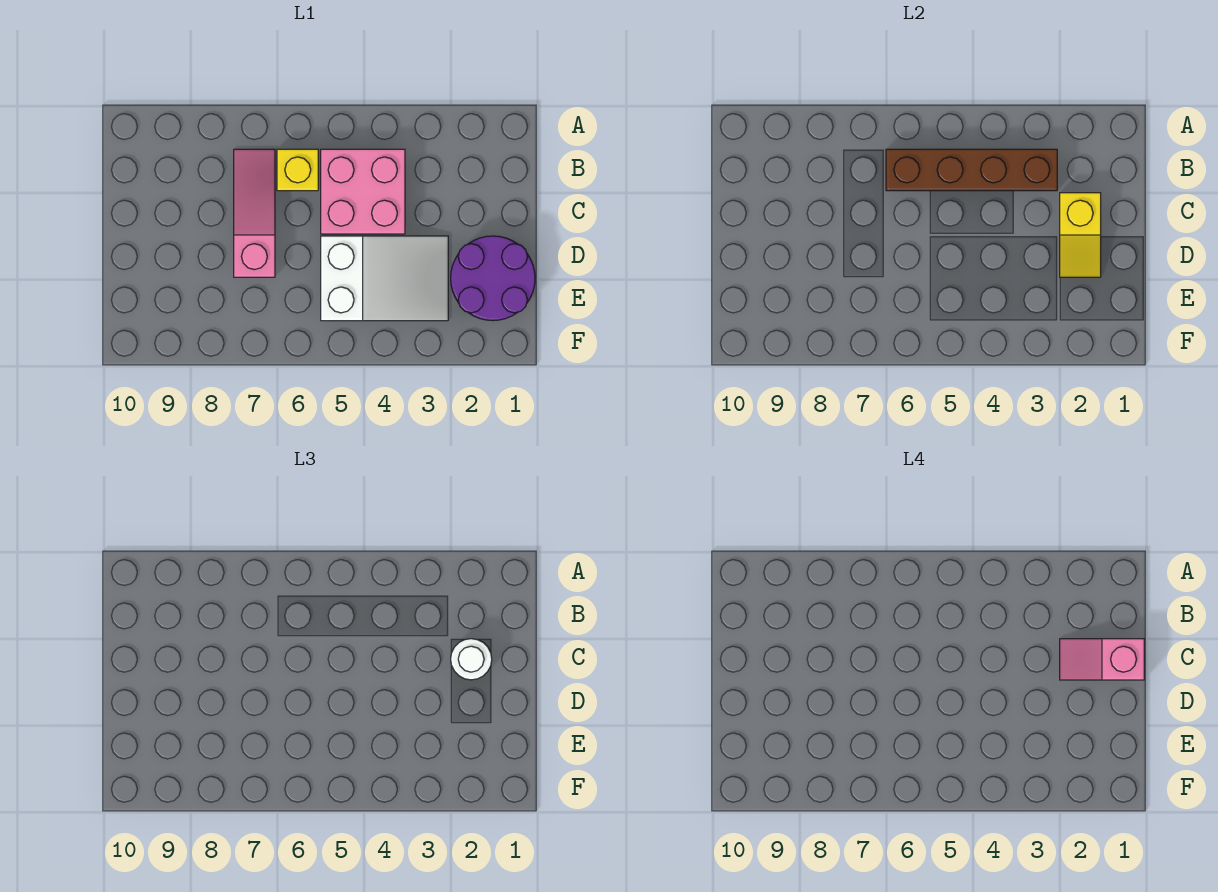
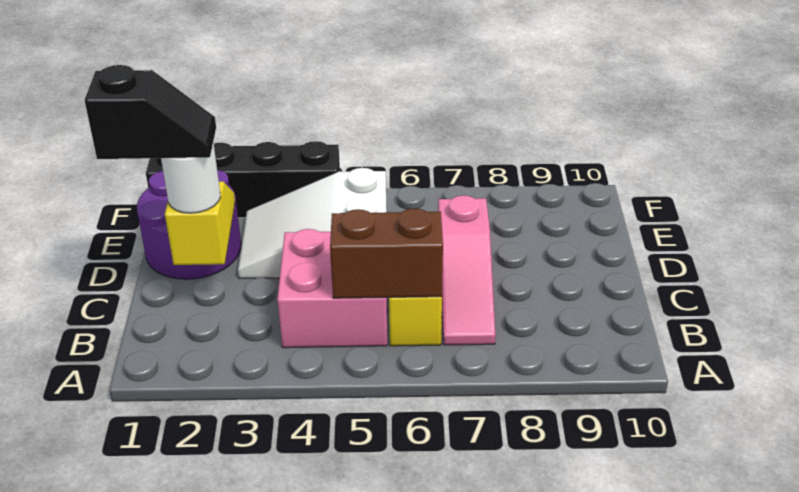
brown 1x4 brick [886,149,1057,191] -> brown 1x2 brick [330,209,443,298]
pink 1x2 slope [1060,639,1144,680] -> black 1x2 slope [85,65,216,159]
none -> black 1x4 brick [146,141,340,218]

